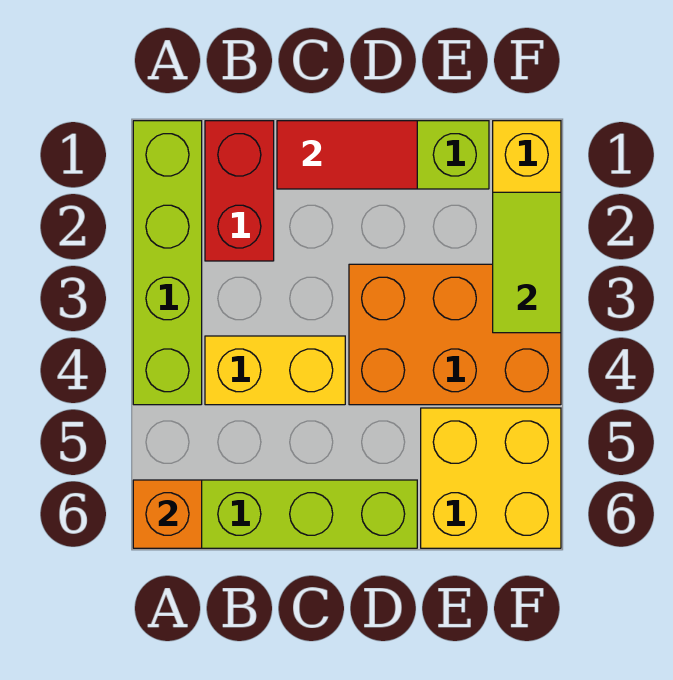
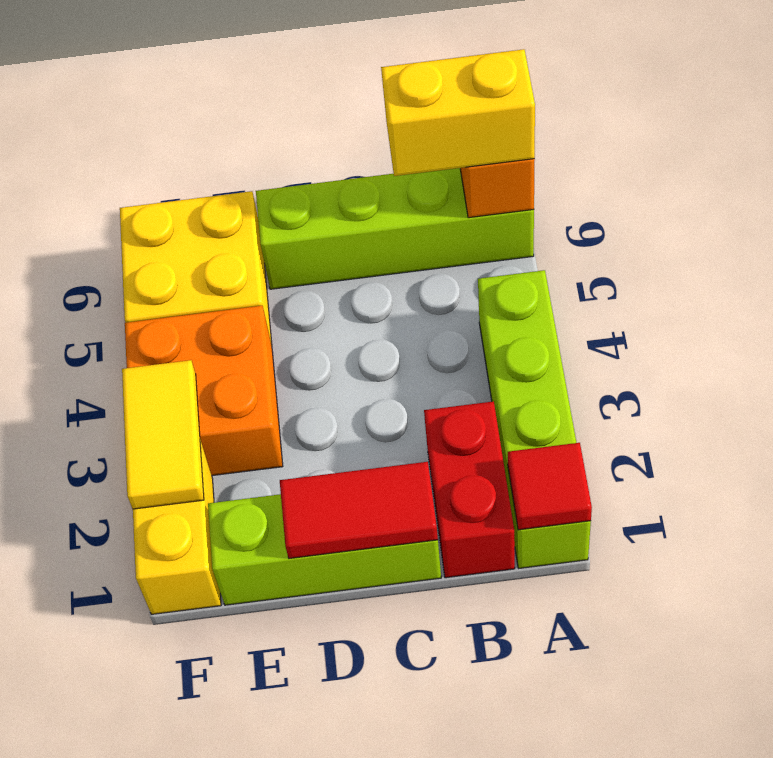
none -> red 1x1 tile [508,443,592,530]
yellow 1x2 brick [205,336,345,405] -> yellow 1x2 brick moved to [381,49,535,176]
orange 2x3 brick [349,264,561,405] -> orange 2x2 brick [125,306,283,476]
lime 1x2 tile [493,192,561,333] -> yellow 1x2 tile [122,360,204,509]

